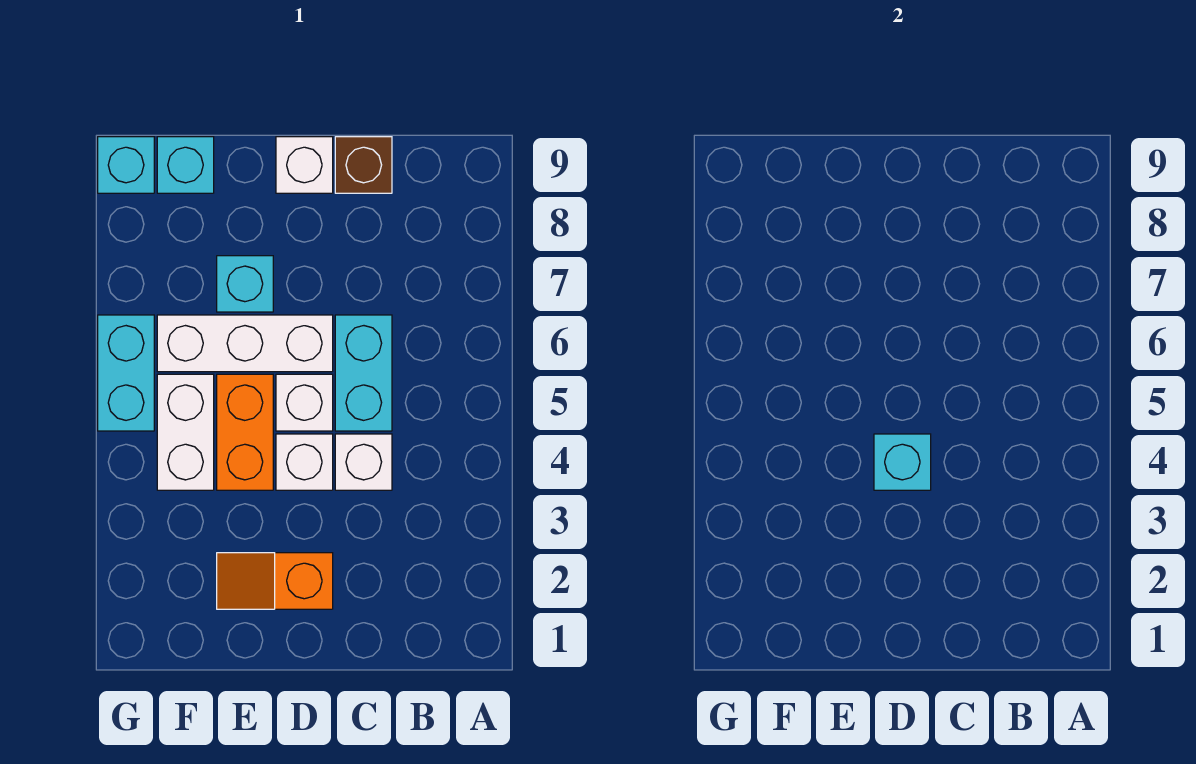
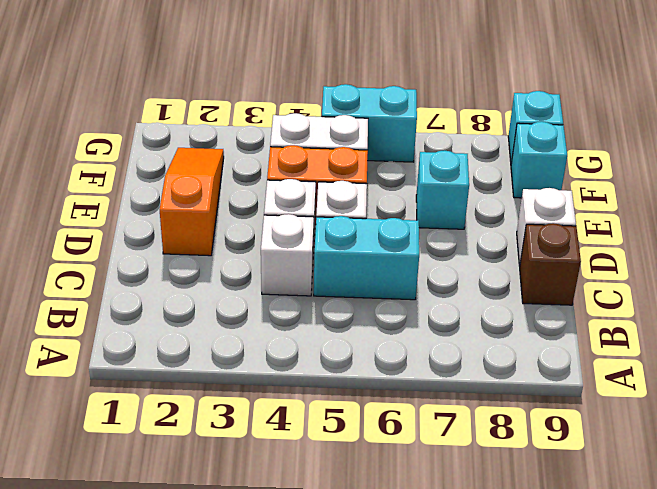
orange 1x2 slope [217,553,333,609] -> orange 1x3 slope [160,148,224,256]
cyan 1x1 brick [874,434,931,490] -> none
white 1x3 brick [157,315,333,372] -> none

